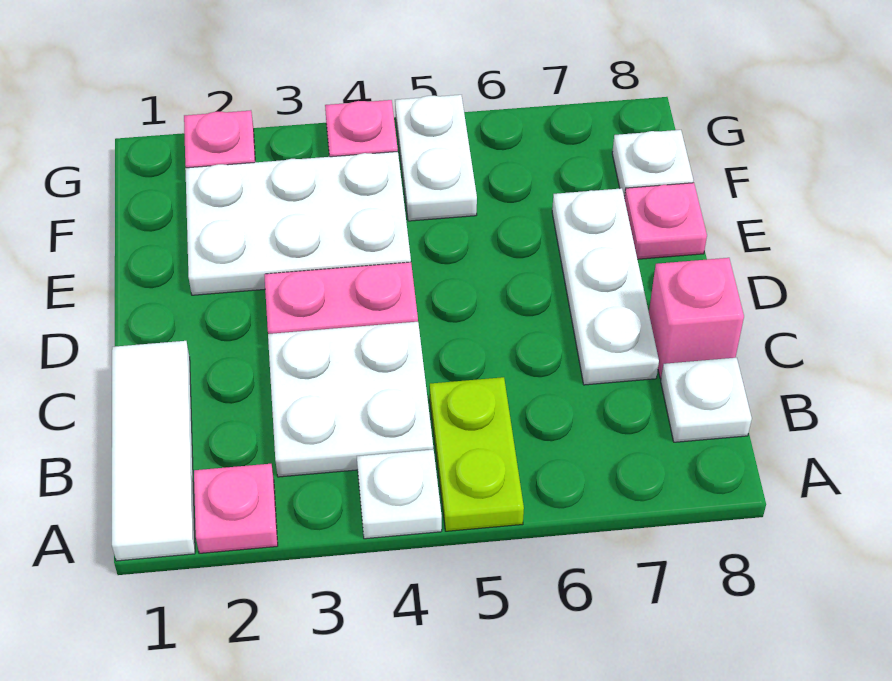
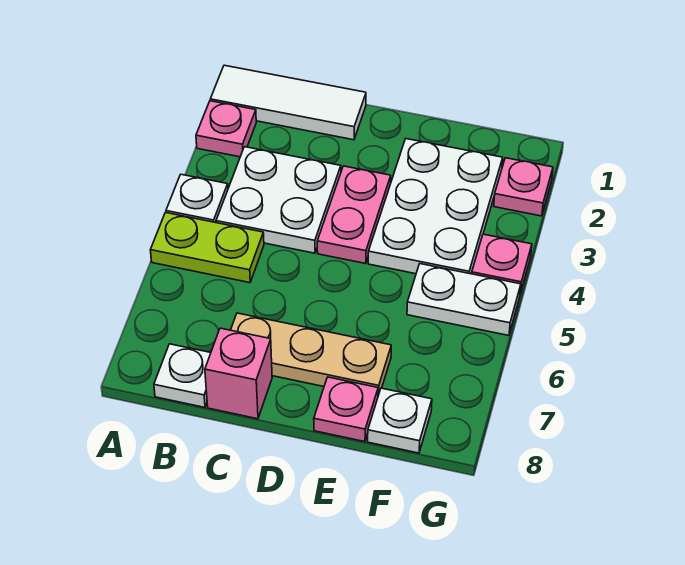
white 1x3 plate [552,188,659,385] -> tan 1x3 plate [231,313,391,396]

